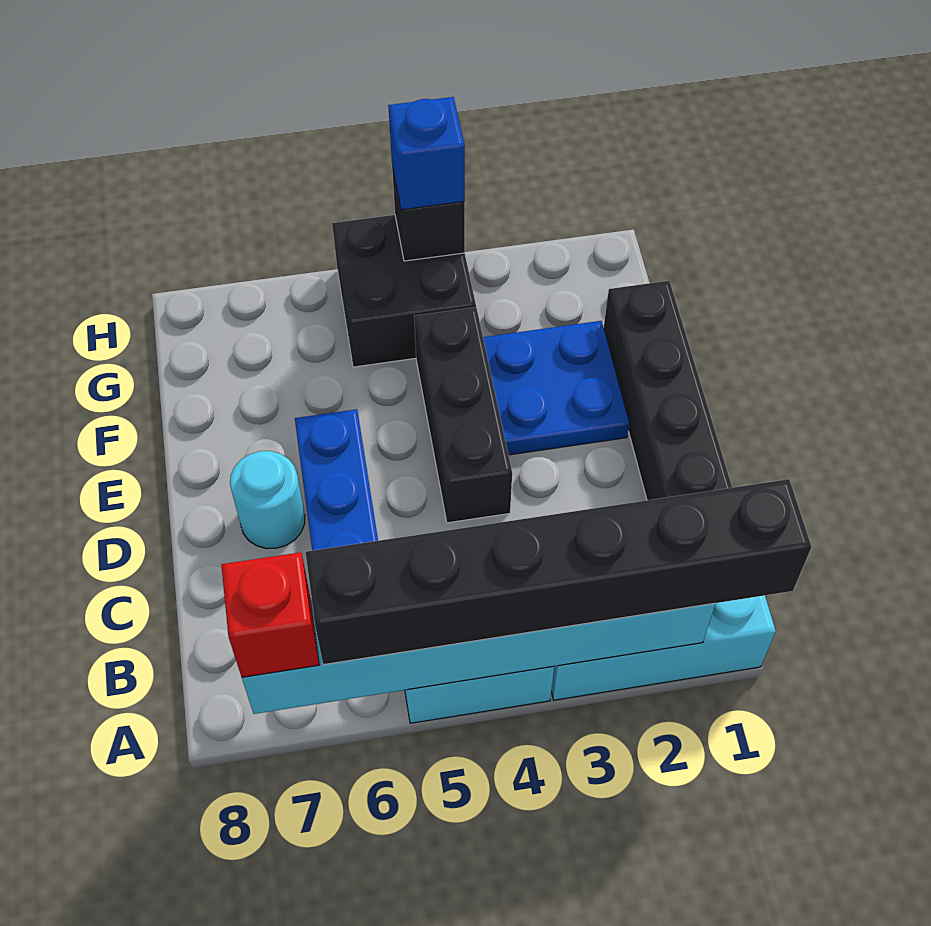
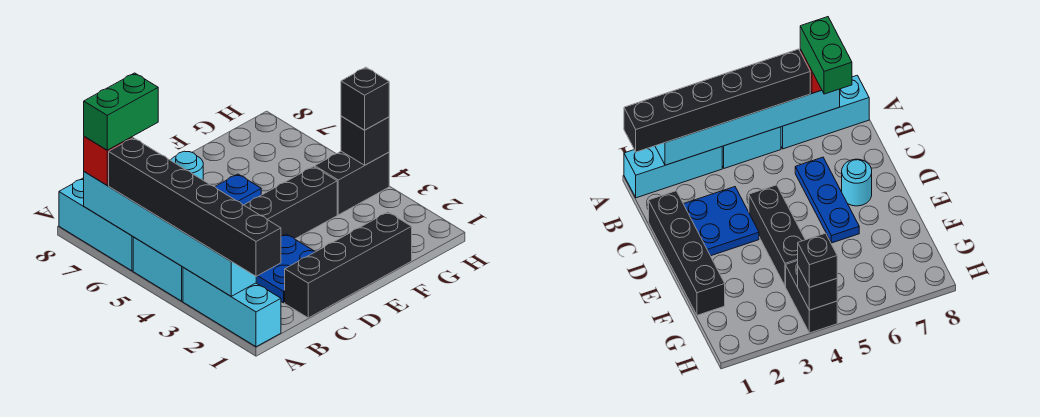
none -> cyan 1x3 brick [59,178,133,271]
none -> green 1x2 brick [84,73,158,150]
blue 2x2 plate [483,321,629,455] -> blue 2x2 plate moved to [256,234,315,303]
black 2x2 brick [332,215,476,367] -> black 1x2 brick [315,151,389,215]
blue 1x1 brick [388,97,465,210] -> black 1x1 brick [341,67,389,130]

